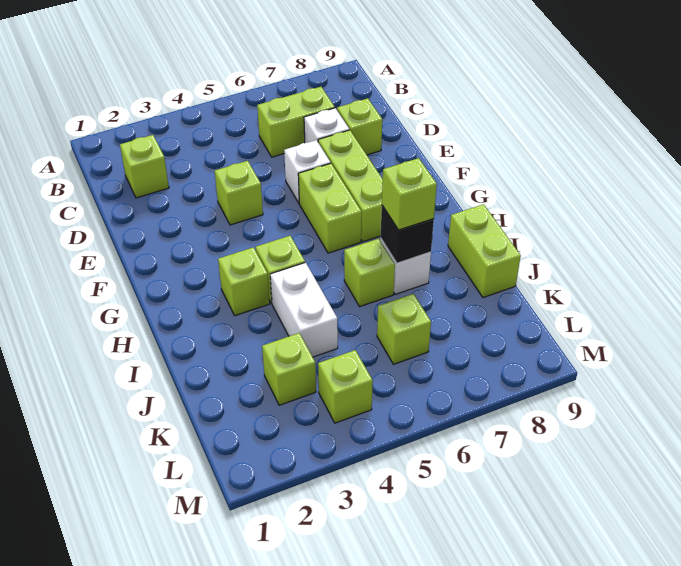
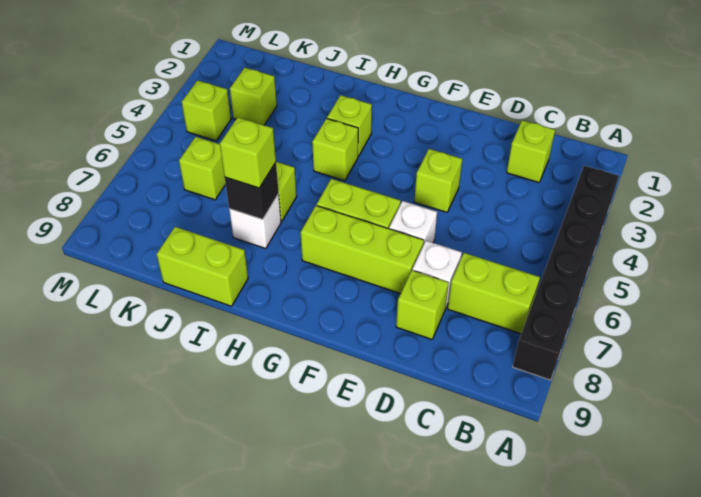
none -> black 1x6 brick [513,166,619,380]
lime 1x2 brick [257,87,335,157] -> lime 1x2 brick turned to [448,253,540,334]
white 1x2 brick [270,262,338,357] -> none

